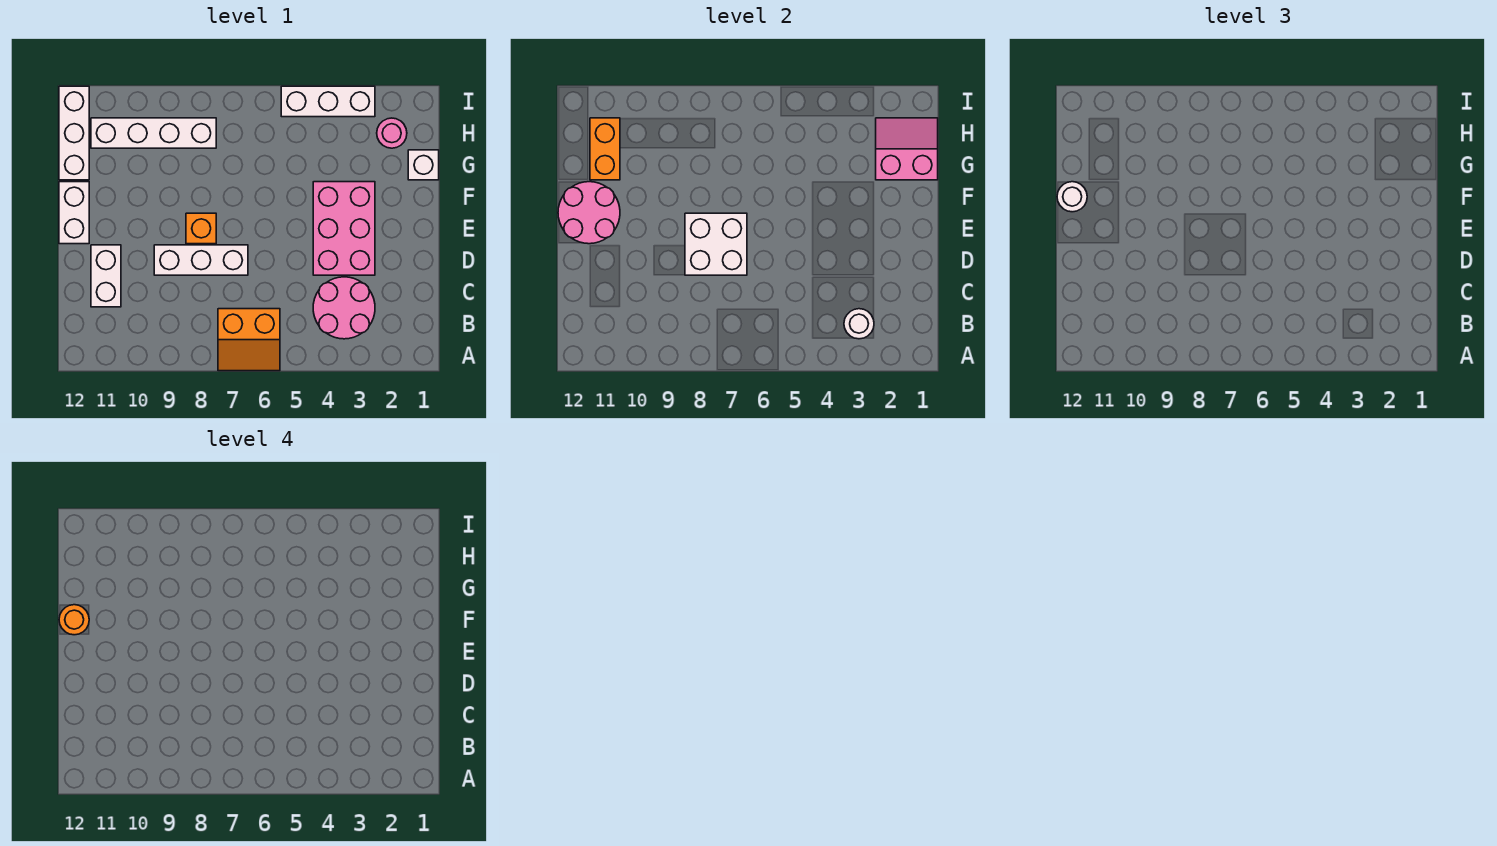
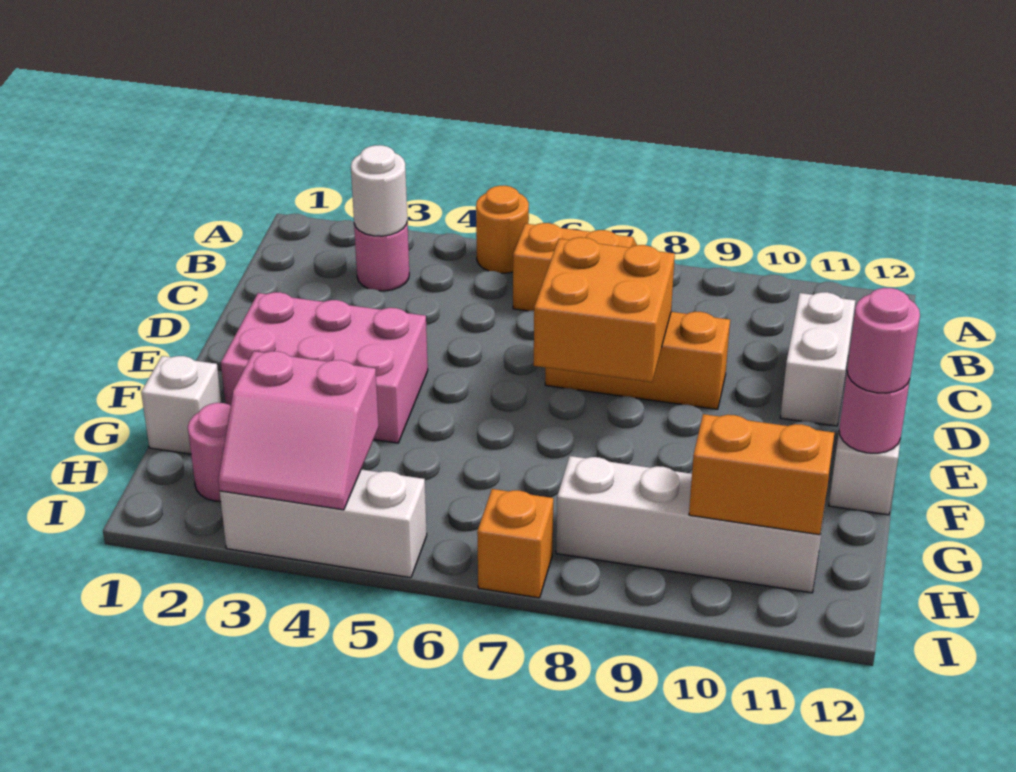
pink 2x2 round brick [313,277,375,339] -> pink 1x1 round brick [354,222,409,291]
pink 2x3 brick [313,182,375,275] -> pink 2x3 brick turned to [221,292,428,443]
white 1x3 brick [154,245,248,275] -> orange 1x3 brick [545,312,730,409]
white 2x2 brick [685,213,747,275] -> orange 2x2 brick [534,237,675,382]
orange 1x1 brick [186,213,216,244] -> orange 1x1 brick moved to [477,489,553,598]
pink 2x2 round brick [558,182,620,244] -> pink 1x1 round brick [839,372,910,453]
white 1x1 round brick [1057,182,1087,212] -> pink 1x1 round brick [847,288,920,393]
orange 1x1 round brick [59,605,89,635] -> orange 1x1 round brick moved to [476,186,529,273]
pink 2x2 slope [876,118,938,180] -> pink 2x2 slope moved to [218,351,379,510]
orange 1x2 brick [590,118,620,180] -> orange 1x2 brick turned to [689,414,834,535]
white 1x3 brick [59,86,89,180] -> none

